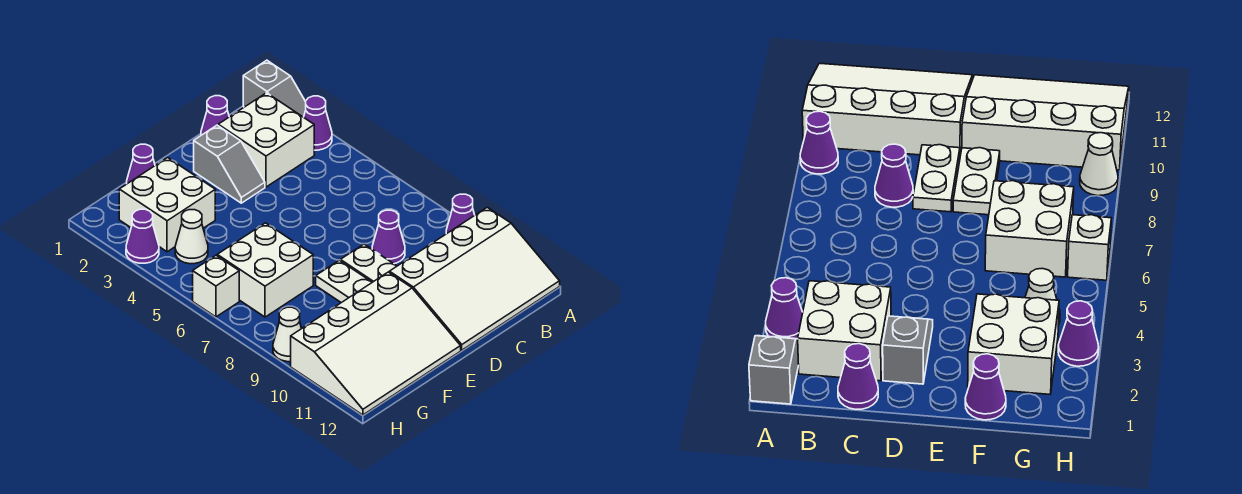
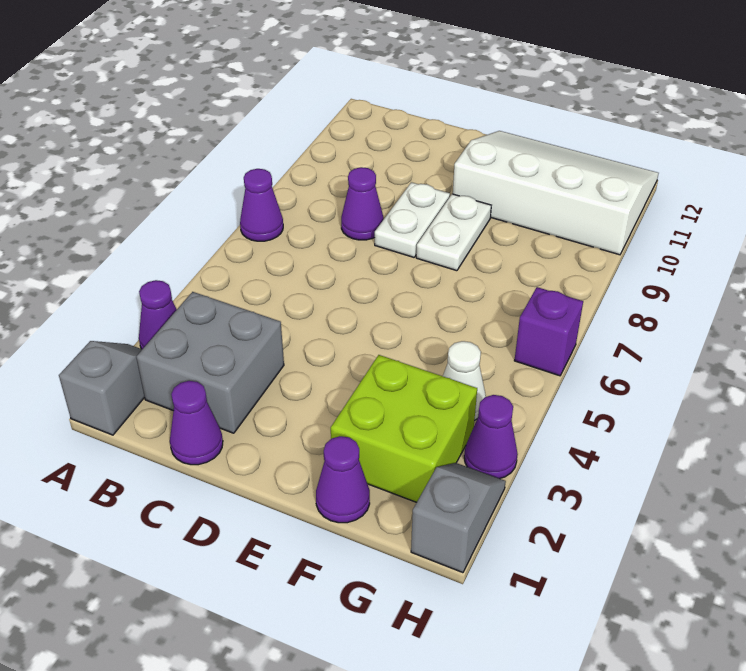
purple 1x1 cone [446,194,475,234] -> purple 1x1 cone moved to [240,169,283,241]
white 3x4 slope [389,207,560,350] -> none
white 2x2 brick [218,93,314,187] -> grey 2x2 brick [136,292,284,433]
grey 1x2 slope [194,125,265,203] -> grey 1x2 slope moved to [411,463,506,573]
white 2x2 brick [119,158,215,252] -> lime 2x2 brick [331,355,477,502]
white 2x2 brick [217,223,313,317] -> none
white 1x1 brick [193,255,239,317] -> purple 1x1 brick [514,287,583,376]
white 1x1 cone [273,307,302,362] -> none

